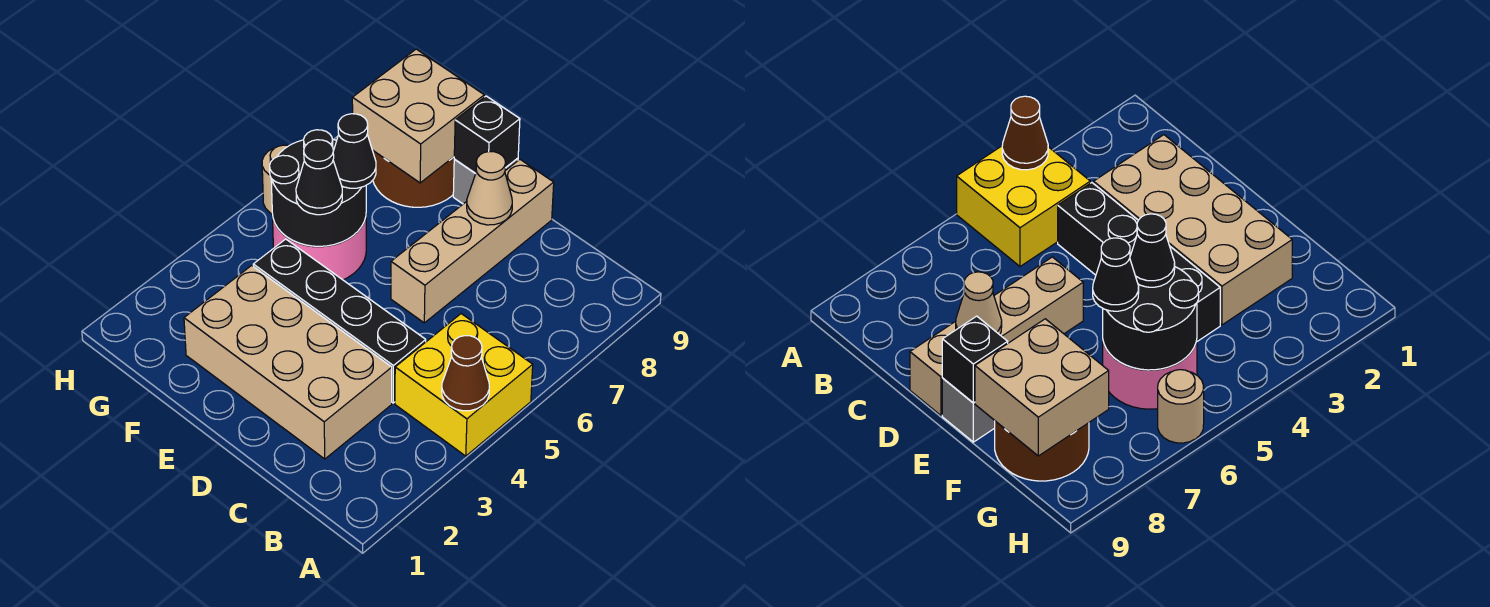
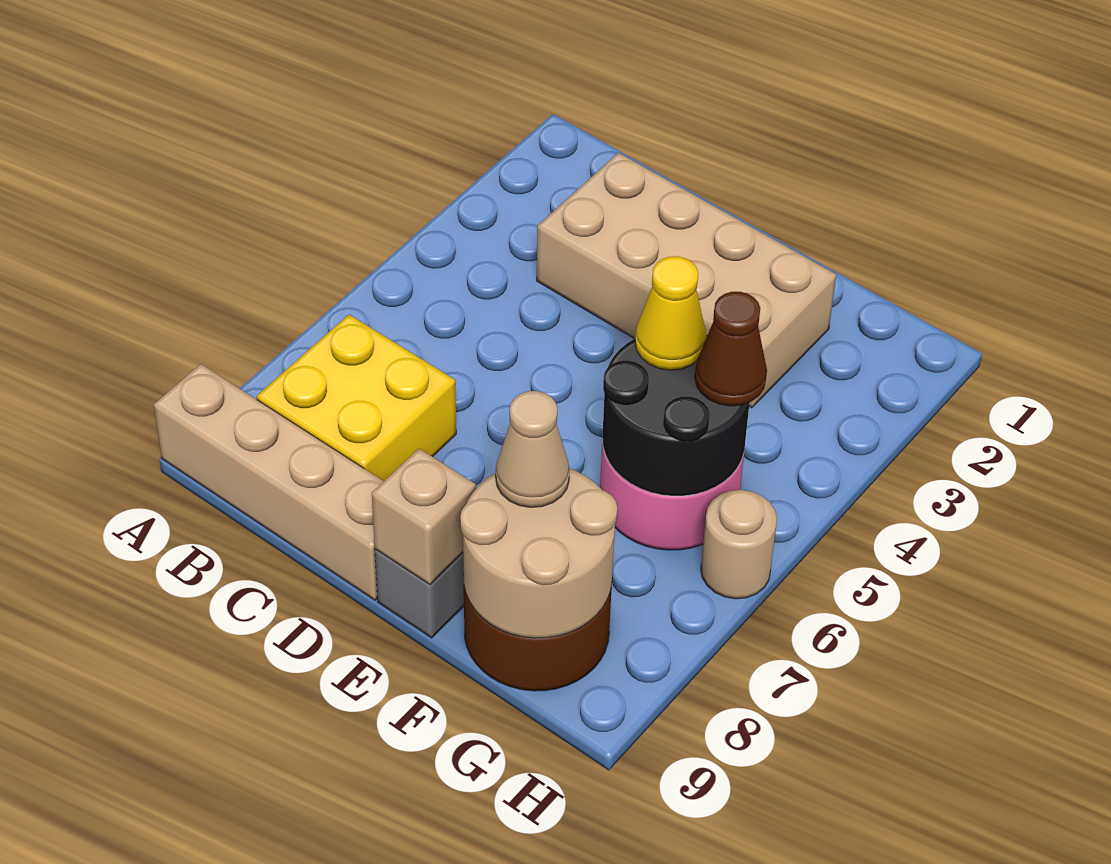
yellow 2x2 brick [395,314,533,456] -> yellow 2x2 brick moved to [257,315,456,481]
brown 1x1 cone [442,336,489,411] -> brown 1x1 cone moved to [695,292,767,406]
black 1x4 brick [253,239,426,403] -> none
tan 1x4 brick [391,160,554,323] -> tan 1x4 brick turned to [154,364,384,600]
tan 1x1 cone [467,151,512,225] -> tan 1x1 cone moved to [496,391,569,507]
black 1x1 brick [454,96,520,174] -> tan 1x1 brick [372,449,476,585]
black 1x1 cone [296,140,342,215] -> yellow 1x1 cone [635,256,706,370]
black 1x1 cone [333,114,376,188] -> none
tan 2x2 brick [352,49,484,183] -> tan 2x2 round brick [460,468,617,638]

